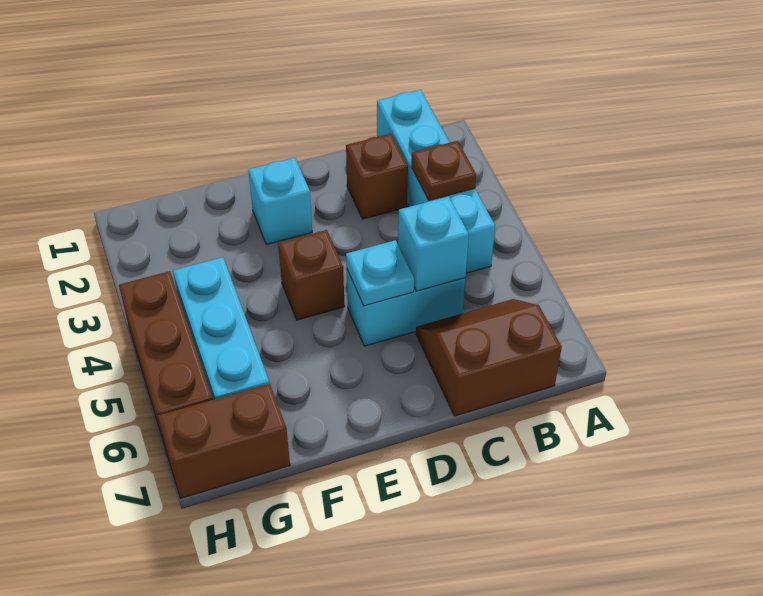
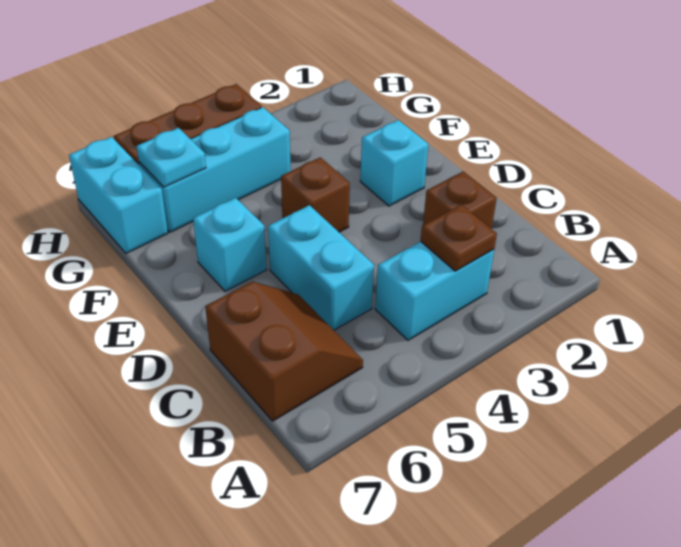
cyan 1x4 brick [377,90,495,273] -> cyan 1x2 brick [375,241,494,340]
cyan 1x1 brick [398,196,469,291] -> cyan 1x1 brick moved to [193,198,267,291]
cyan 1x1 plate [346,240,414,306] -> cyan 1x1 plate moved to [136,128,206,187]
brown 1x2 brick [158,383,290,498] -> cyan 1x2 brick [69,137,168,253]

